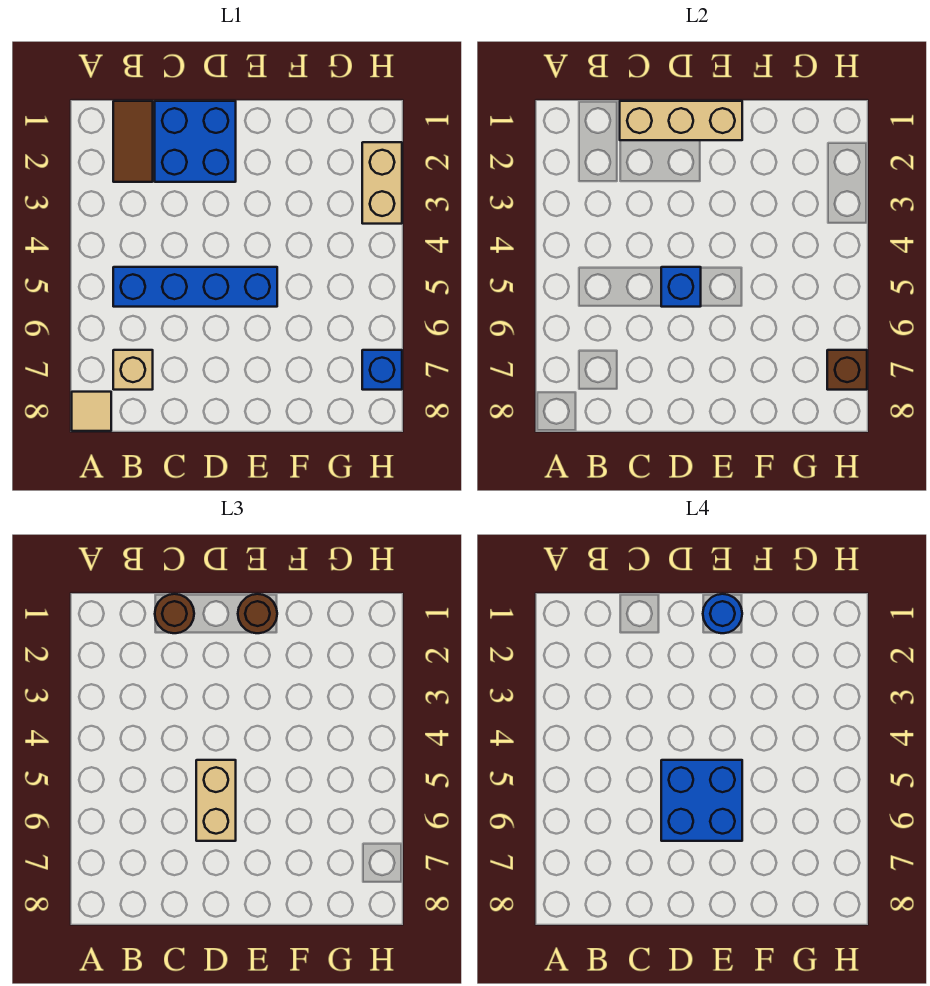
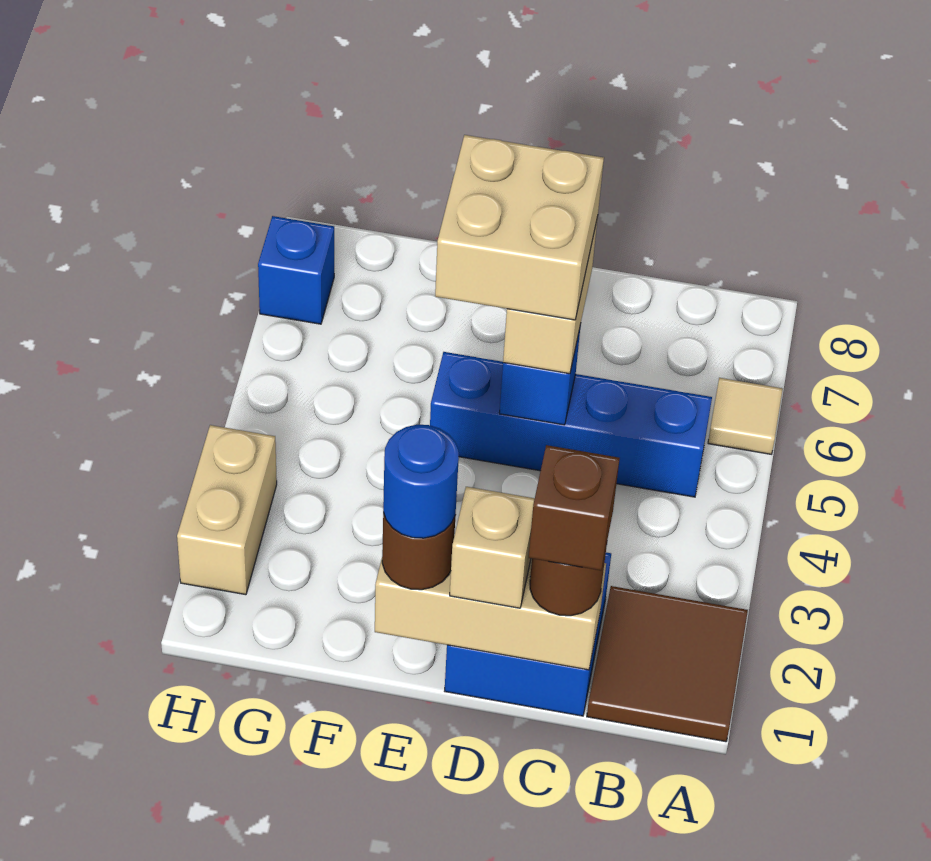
tan 1x1 tile [72,392,111,431] -> tan 1x1 tile moved to [708,378,783,454]
brown 1x2 tile [113,101,153,182] -> brown 2x2 tile [587,586,748,742]
tan 1x1 brick [113,350,153,390] -> tan 1x1 brick moved to [450,487,535,608]
blue 2x2 brick [661,760,742,841] -> tan 2x2 brick [435,135,604,320]
brown 1x1 brick [827,350,867,390] -> brown 1x1 brick moved to [529,445,620,570]

